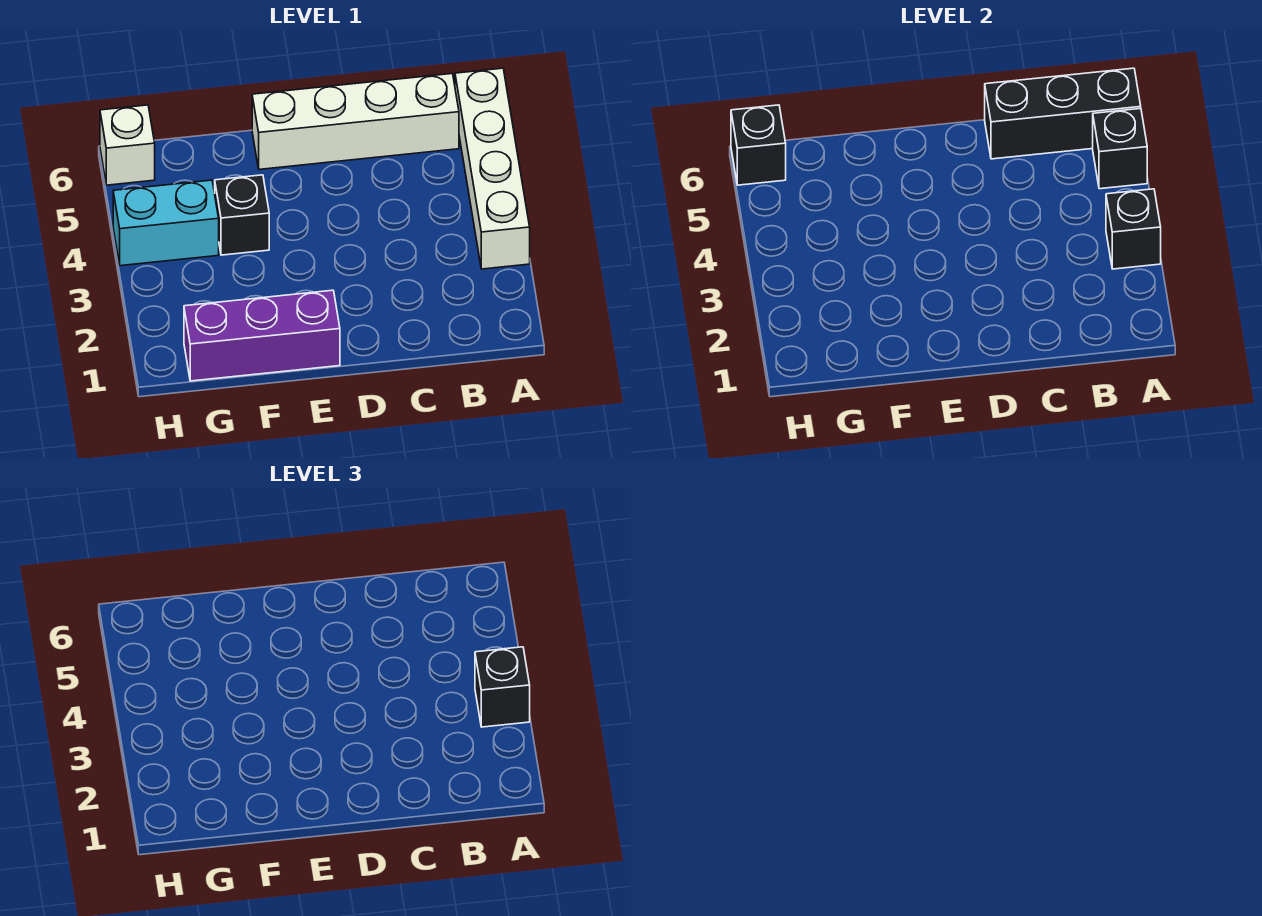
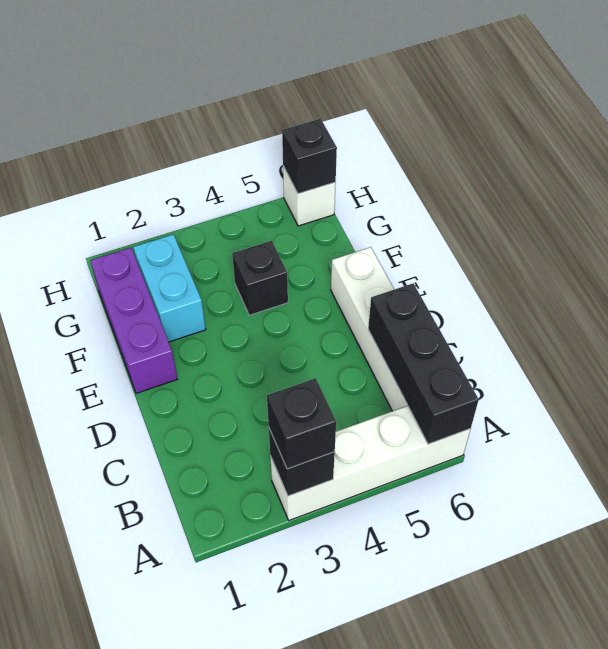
black 1x1 brick [1093,108,1147,189] -> none
cyan 1x2 brick [113,180,219,266] -> cyan 1x2 brick moved to [133,234,206,342]

